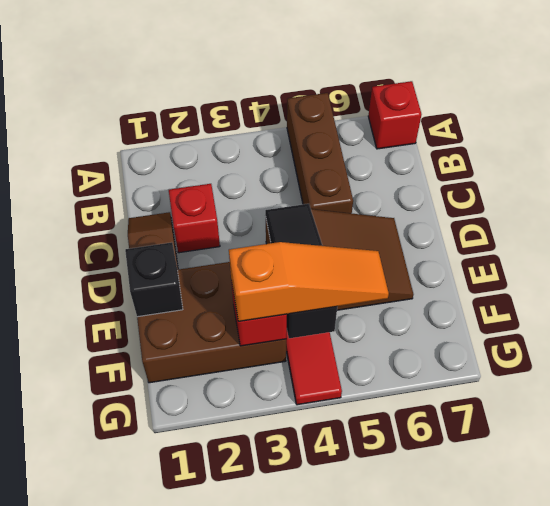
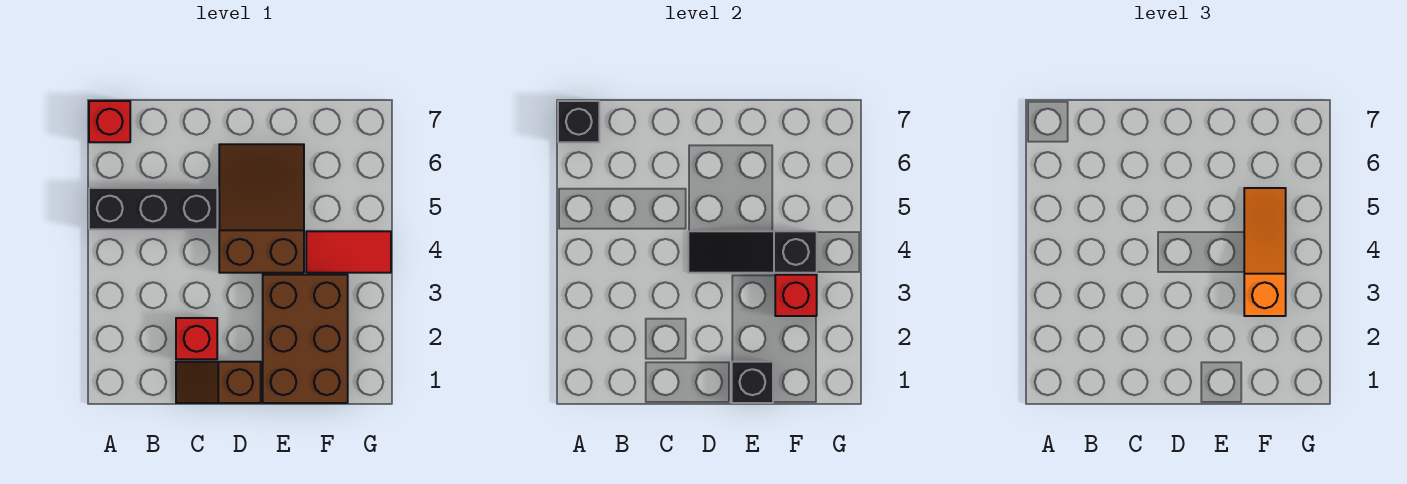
brown 1x3 brick [287,93,353,213] -> black 1x3 brick [89,188,217,229]
none -> black 1x1 brick [558,101,599,142]

